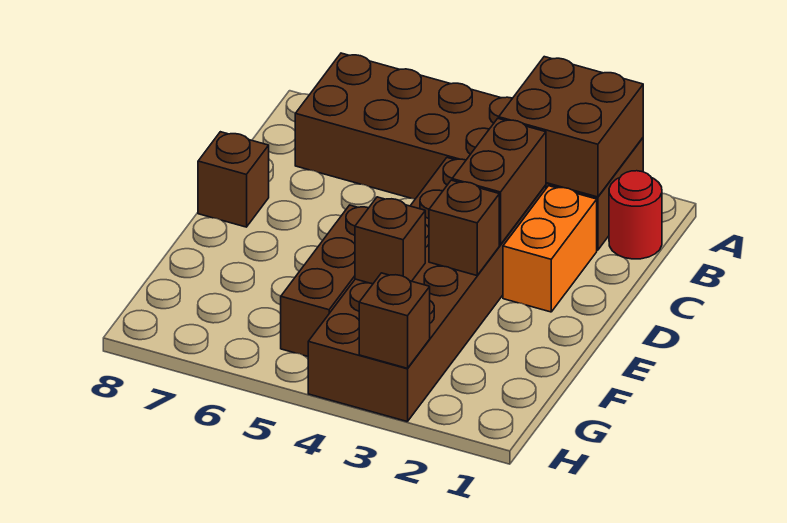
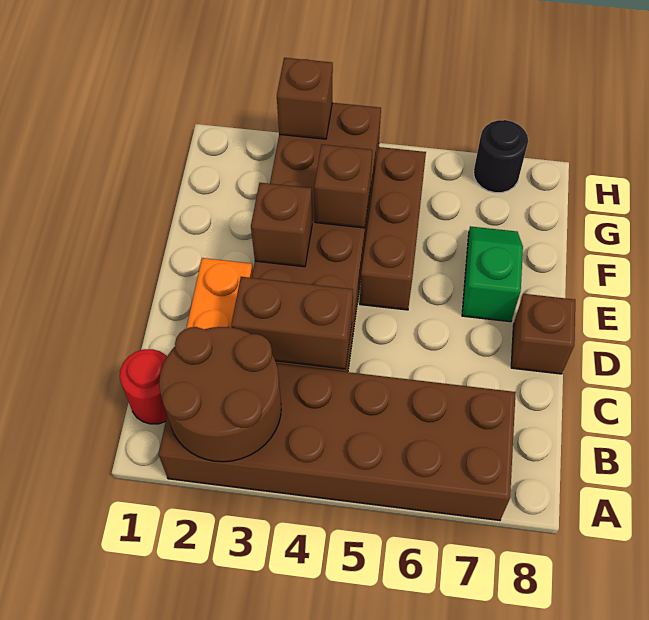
brown 2x2 brick [499,57,643,197] -> brown 2x2 round brick [159,327,281,462]
brown 1x2 brick [452,118,546,245] -> brown 1x2 brick turned to [231,277,353,369]
none -> green 1x2 slope [462,226,523,322]
none -> black 1x1 round brick [474,120,528,193]

